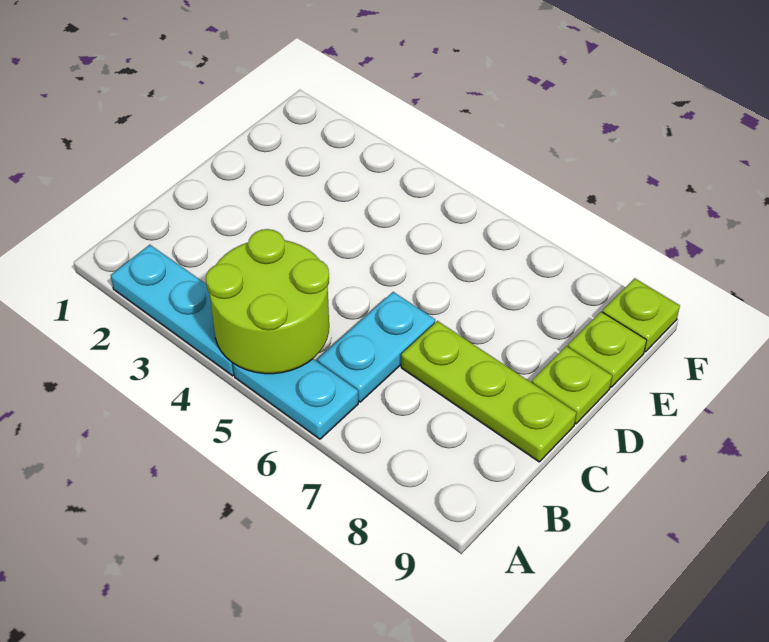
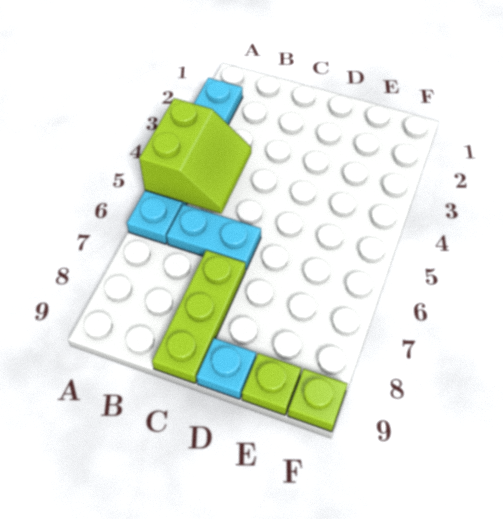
lime 2x2 round brick [206,229,329,374] -> lime 2x2 slope [139,98,251,214]
lime 1x1 plate [532,346,612,424] -> cyan 1x1 plate [197,338,256,399]

